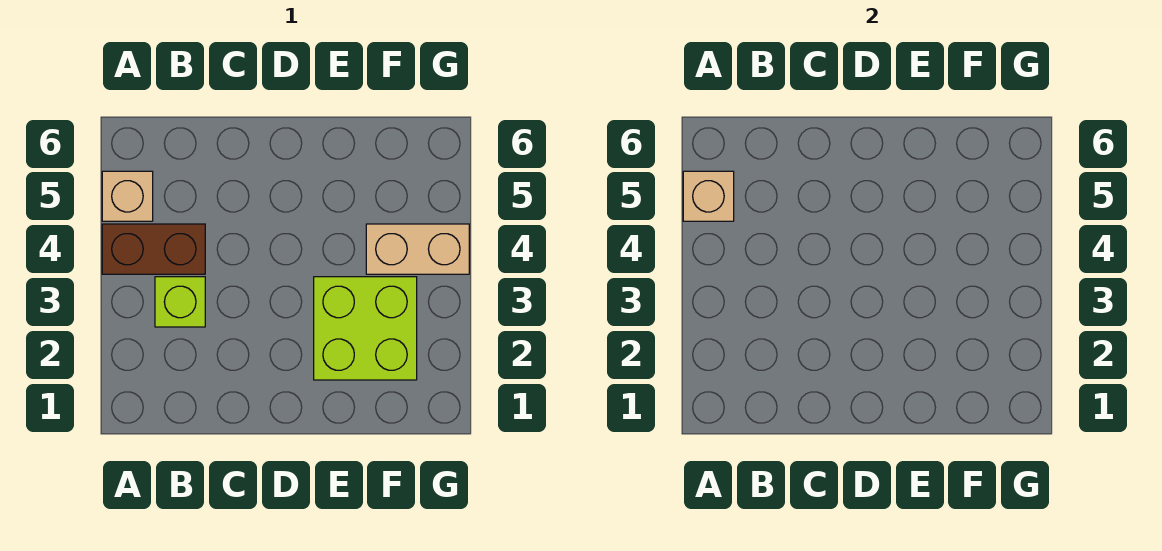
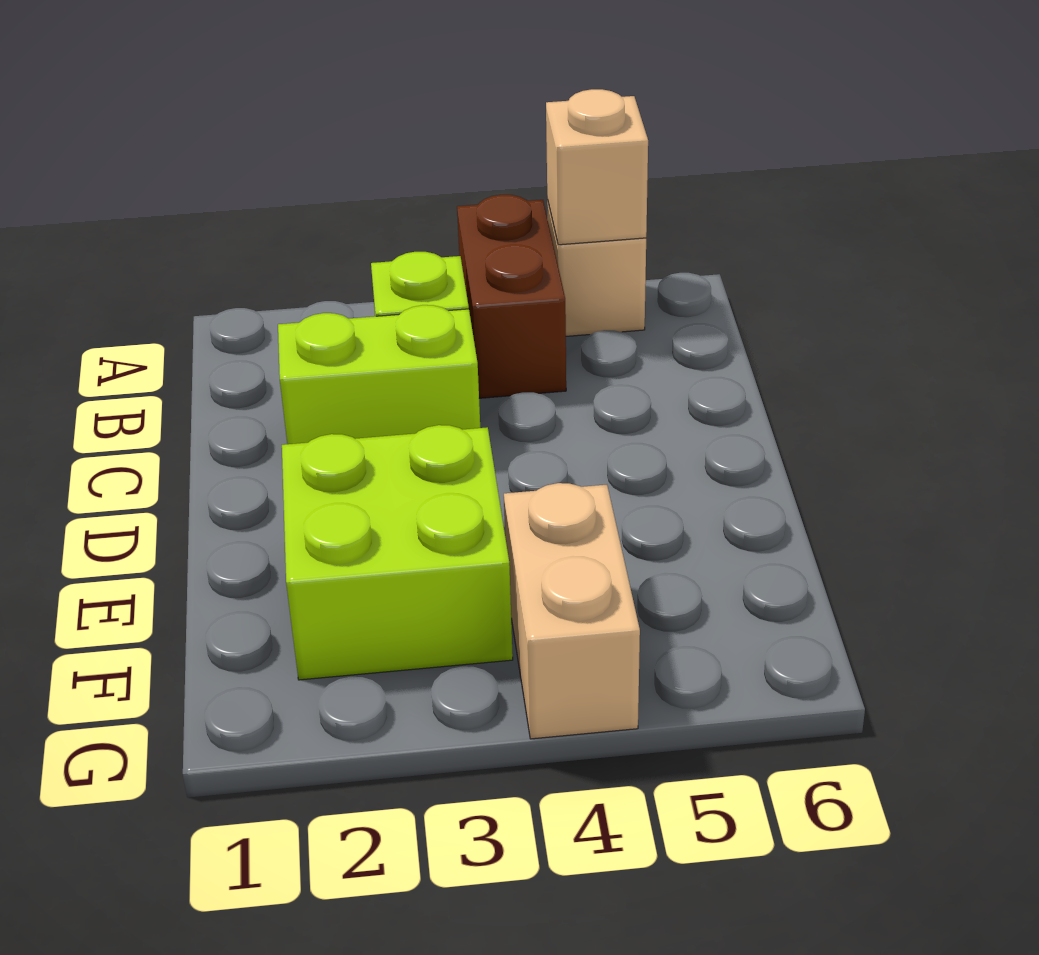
none -> lime 1x2 brick [278,305,480,444]

